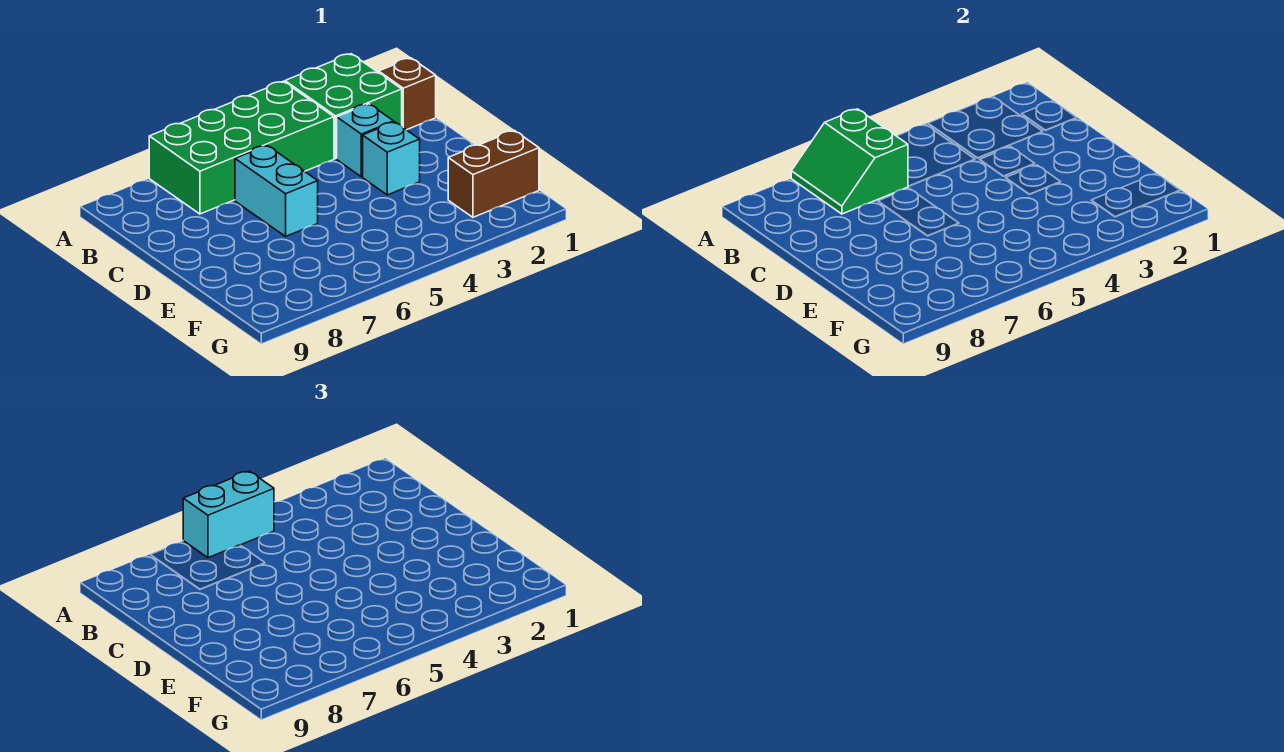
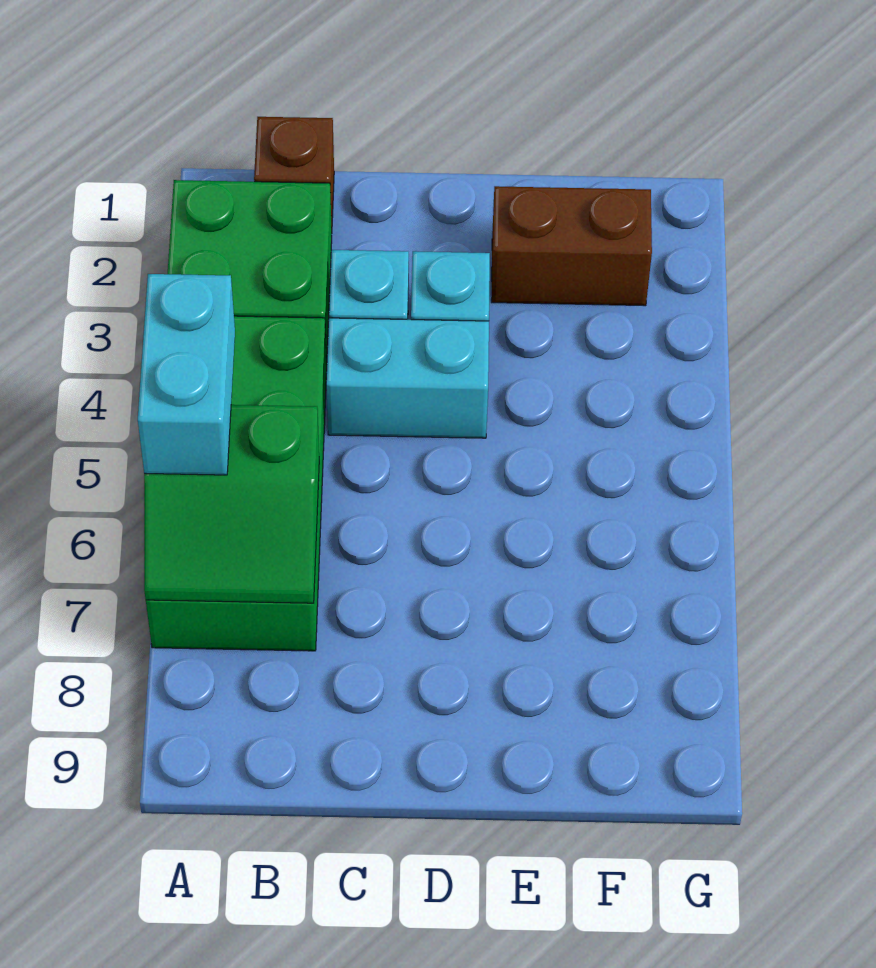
cyan 1x2 brick [235,145,318,236] -> cyan 1x2 brick moved to [326,318,489,438]
brown 1x2 brick [448,131,539,217] -> brown 1x2 brick turned to [491,186,652,306]

